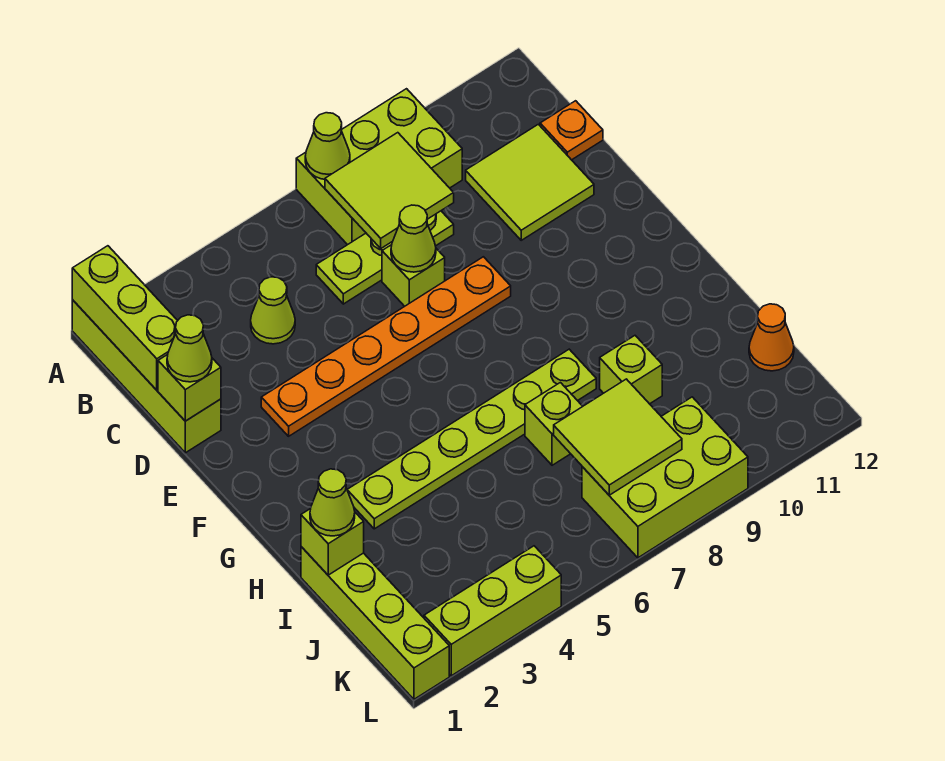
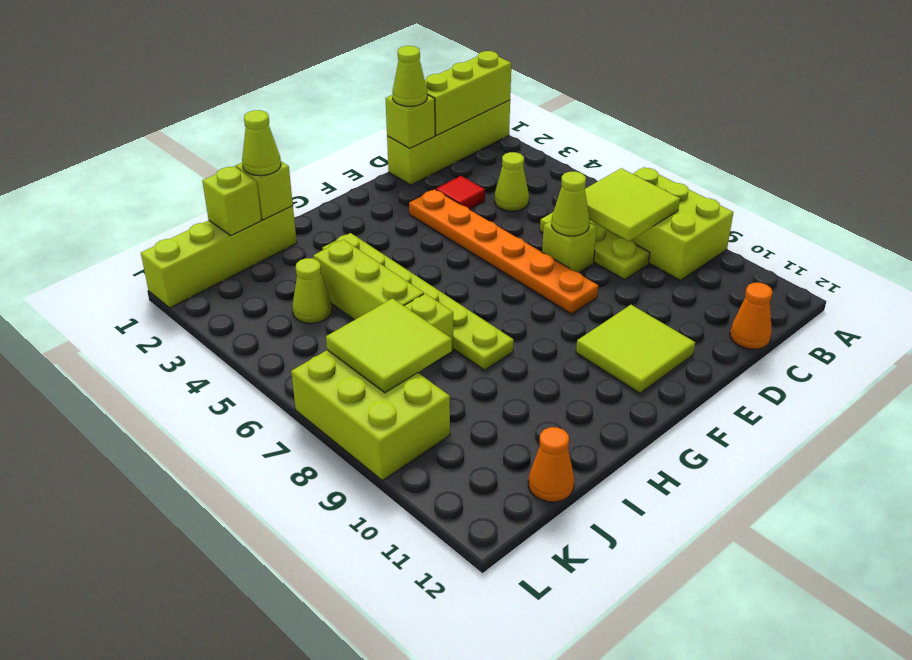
lime 1x1 cone [305,113,350,179] -> lime 1x1 cone moved to [292,258,332,323]
lime 2x2 tile [466,124,594,240] -> lime 2x2 tile moved to [576,305,695,393]
orange 1x1 plate [540,101,603,160] -> orange 1x1 cone [730,283,773,349]
none -> red 1x1 tile [436,176,485,209]
lime 1x1 brick [600,336,662,404] -> lime 1x1 brick moved to [202,166,261,236]
lime 1x3 brick [424,546,561,676] -> lime 1x3 brick moved to [314,240,424,320]

